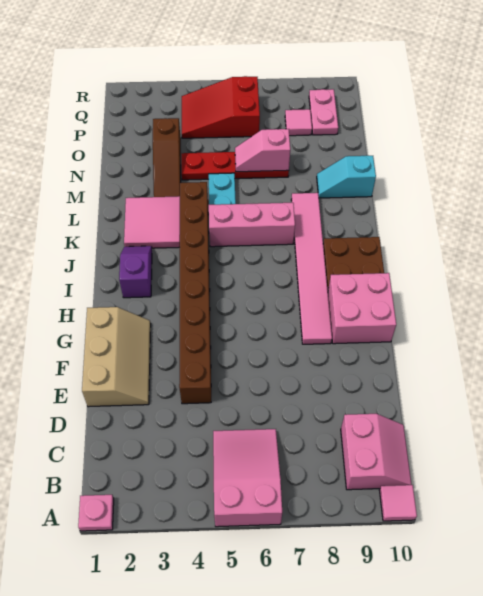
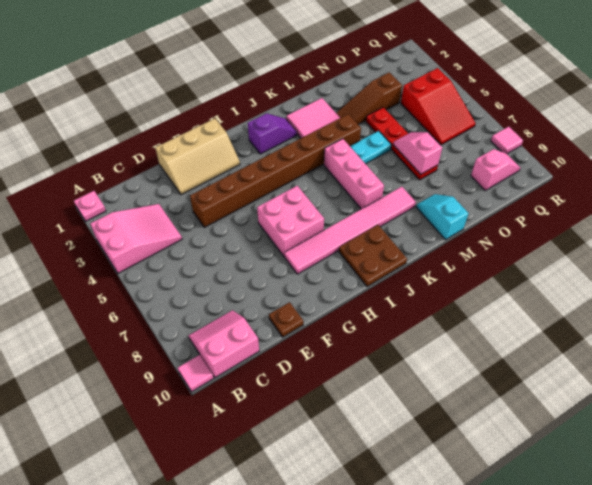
pink 2x3 slope [213,429,282,527] -> pink 2x3 slope moved to [90,204,182,273]
pink 2x2 slope [341,414,412,490] -> pink 2x2 slope turned to [189,310,259,378]
none -> brown 1x1 plate [269,302,303,337]
pink 2x2 brick [328,273,396,344] -> pink 2x2 brick moved to [257,186,324,256]
red 2x3 slope [182,76,260,138] -> red 2x3 slope turned to [401,68,475,145]
pink 1x1 tile [285,109,312,136] -> pink 1x1 tile moved to [491,127,523,154]
pink 1x2 plate [309,89,338,135] -> pink 1x2 slope [471,149,520,190]

